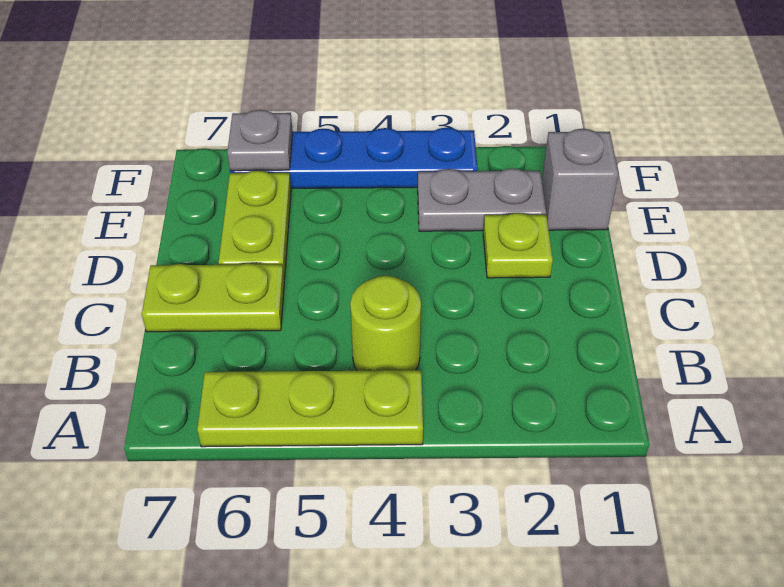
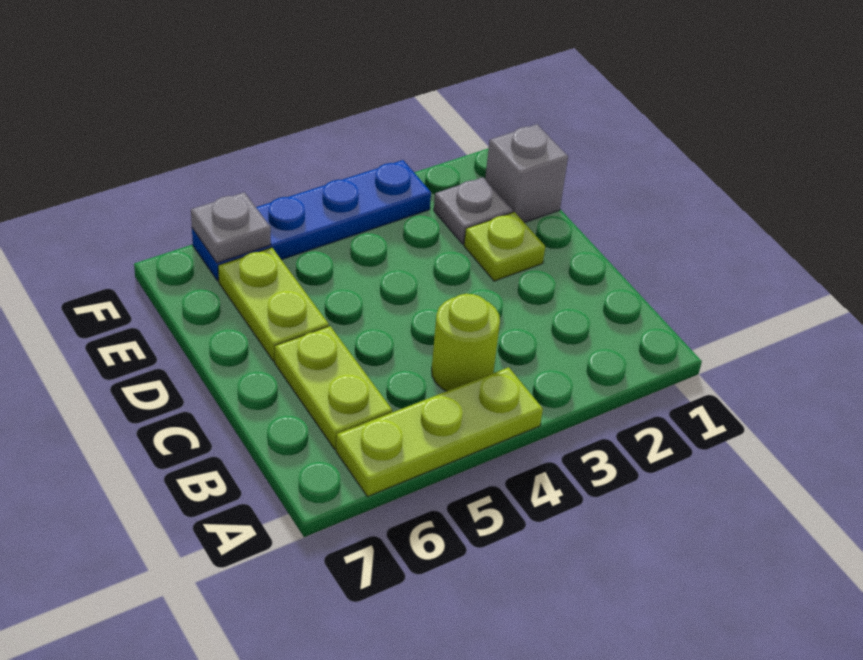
lime 1x2 plate [142,263,284,332] -> lime 1x2 plate turned to [275,326,392,449]
grey 1x2 plate [418,168,546,231] -> grey 1x1 plate [434,177,513,244]

